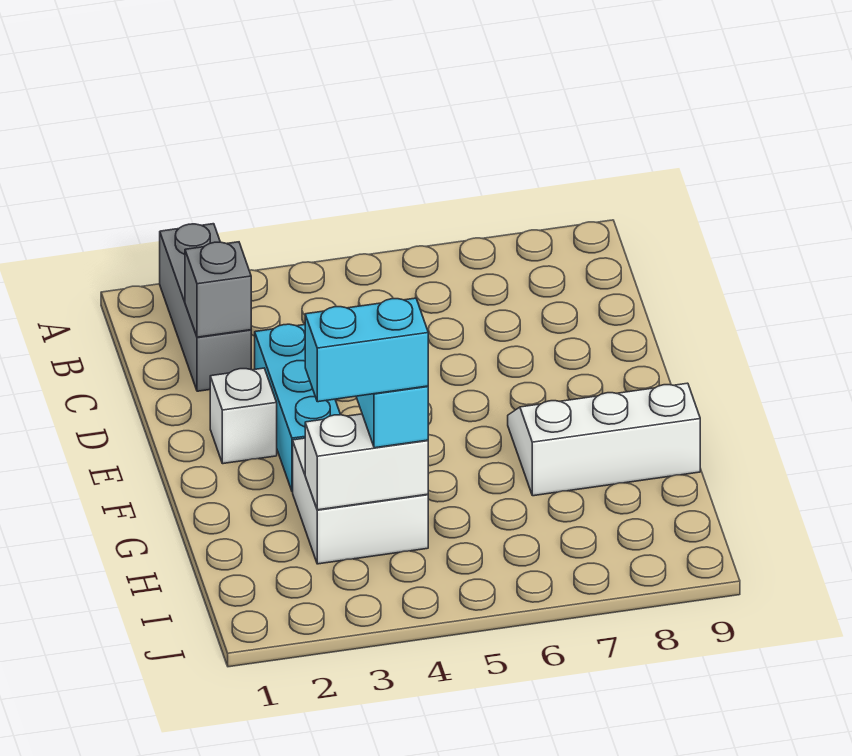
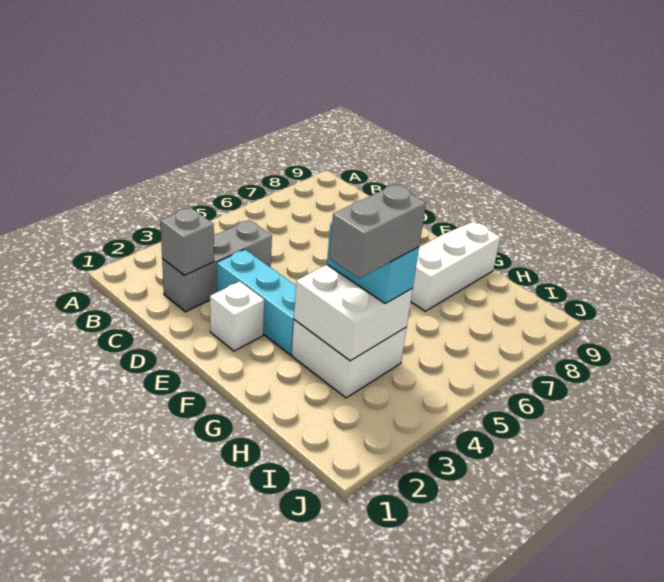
grey 1x3 brick [160,224,251,391] -> grey 1x3 brick turned to [162,220,272,312]
white 1x2 brick [305,414,428,510] -> white 2x2 brick [294,265,413,361]
cyan 1x2 brick [305,298,428,402] -> grey 1x2 brick [329,185,426,278]

